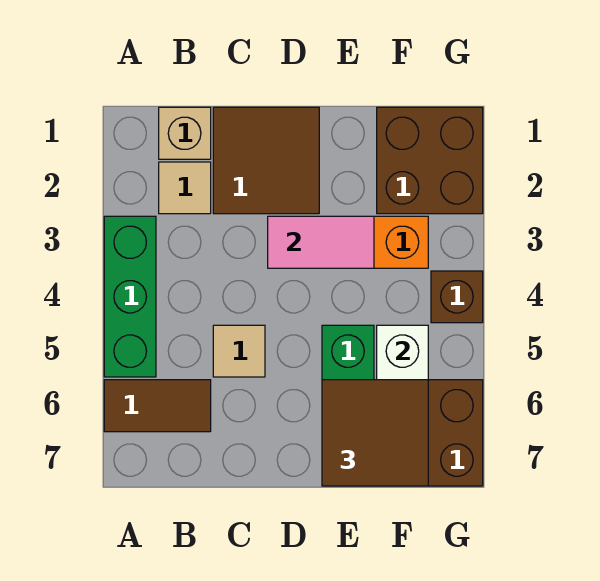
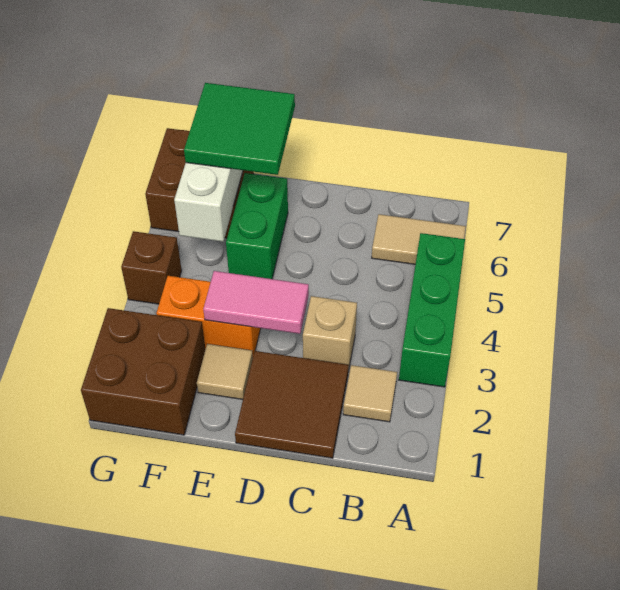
brown 1x2 tile [104,380,211,432] -> tan 1x2 tile [372,214,466,264]
tan 1x1 brick [159,107,211,159] -> tan 1x1 brick moved to [303,296,357,371]
tan 1x1 tile [213,325,265,377] -> tan 1x1 tile moved to [197,344,253,399]
brown 2x2 tile [322,380,428,486] -> green 2x2 tile [184,83,295,175]

